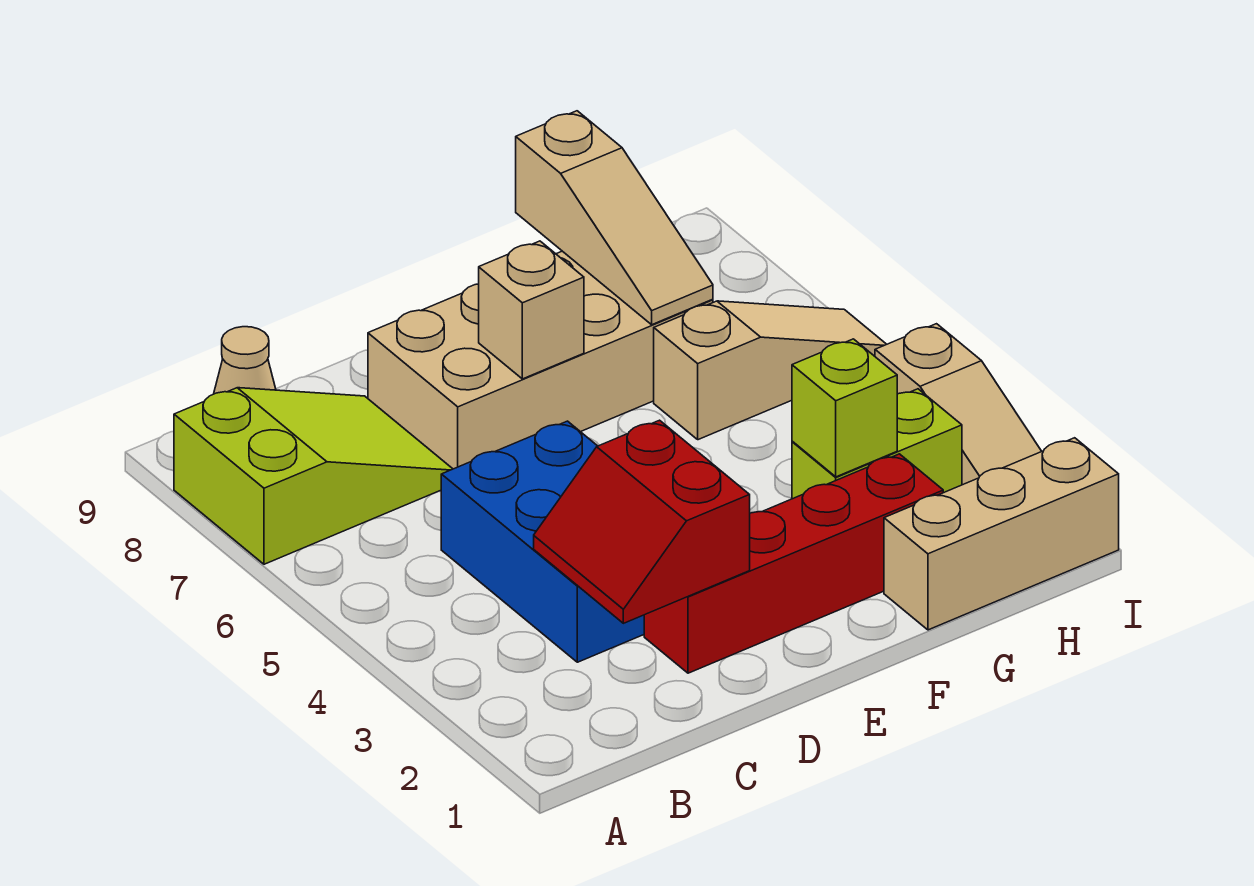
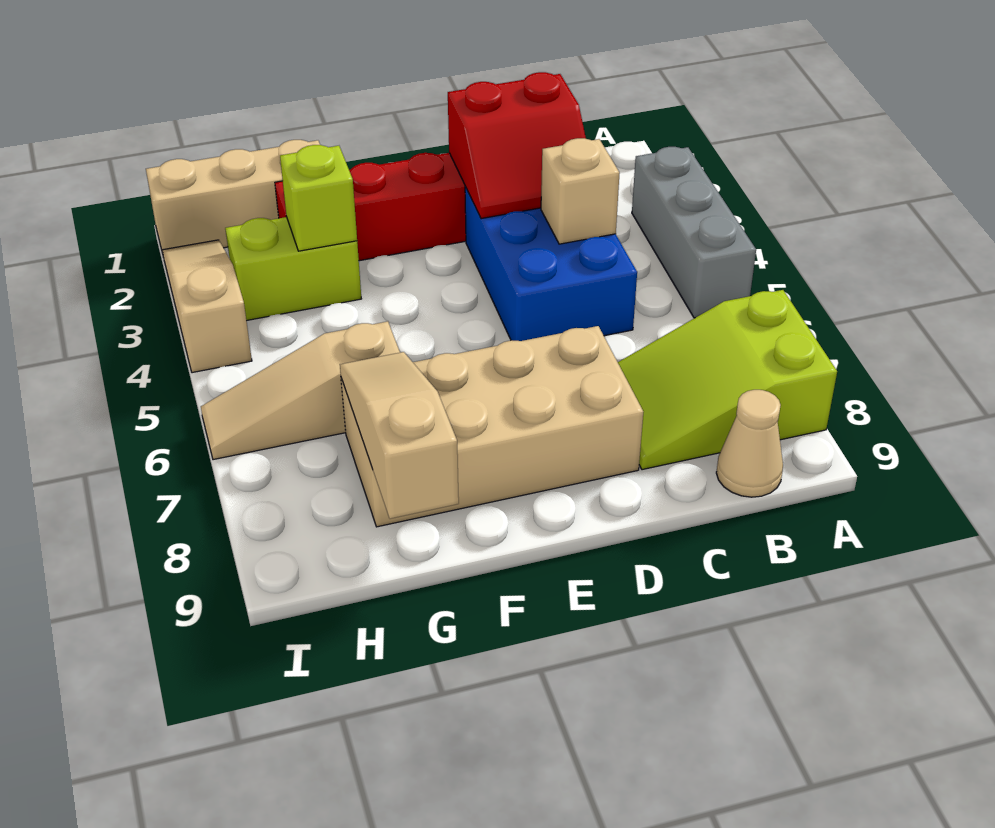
none -> grey 1x3 brick [632,147,756,318]
red 2x2 slope [534,420,750,623] -> red 2x2 slope turned to [448,72,586,219]
tan 1x1 brick [479,241,584,379] -> tan 1x1 brick moved to [541,138,620,244]

